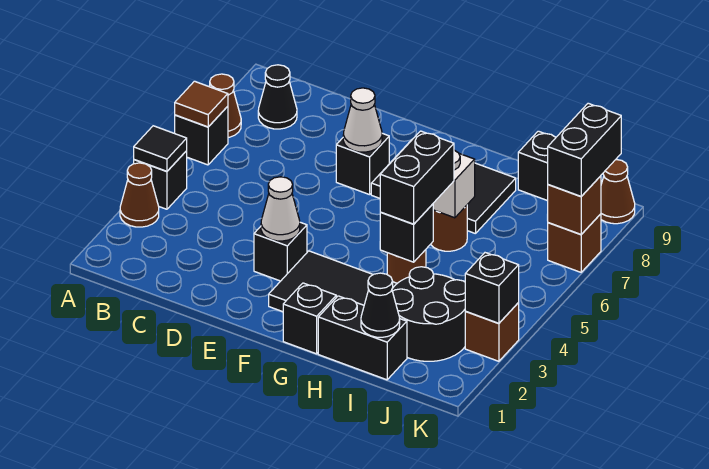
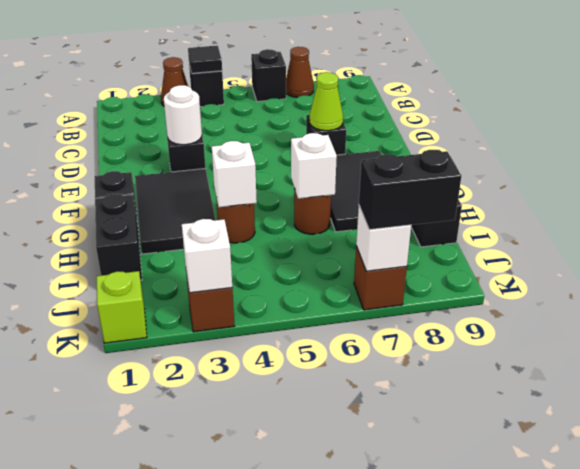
brown 1x1 tile [175,81,228,127] -> none
black 1x1 cone [258,65,297,129] -> none
white 1x1 cone [261,177,300,241] -> white 1x1 round brick [164,85,202,145]
white 1x1 cone [343,88,382,152] -> lime 1x1 cone [309,72,343,131]
black 1x1 brick [380,204,433,262] -> white 1x1 brick [212,141,257,207]
black 1x2 brick [380,131,454,224] -> none
black 1x1 cone [361,273,400,337] -> none
black 2x2 round brick [392,267,466,361] -> none
none -> lime 1x1 brick [97,271,147,343]
black 1x1 brick [465,253,519,323] -> white 1x1 brick [182,219,232,293]
brown 1x1 brick [547,176,601,234] -> white 1x1 brick [356,206,411,271]
brown 1x1 cone [601,160,635,224] -> none

